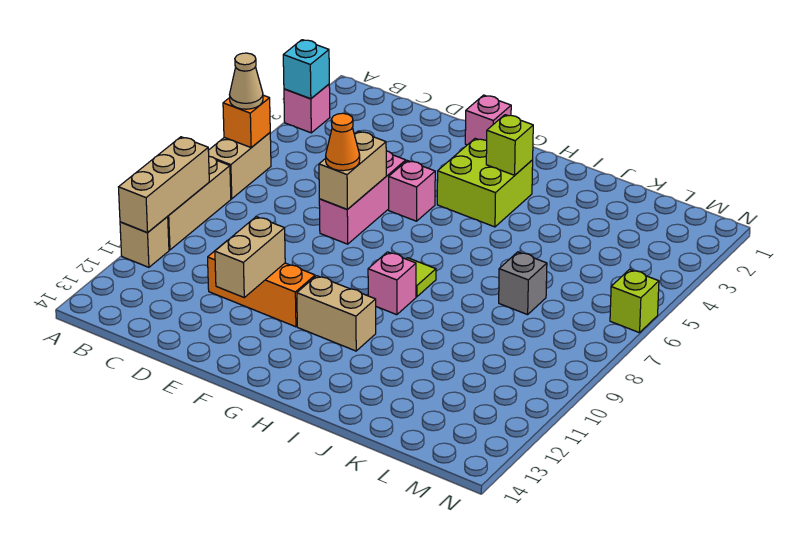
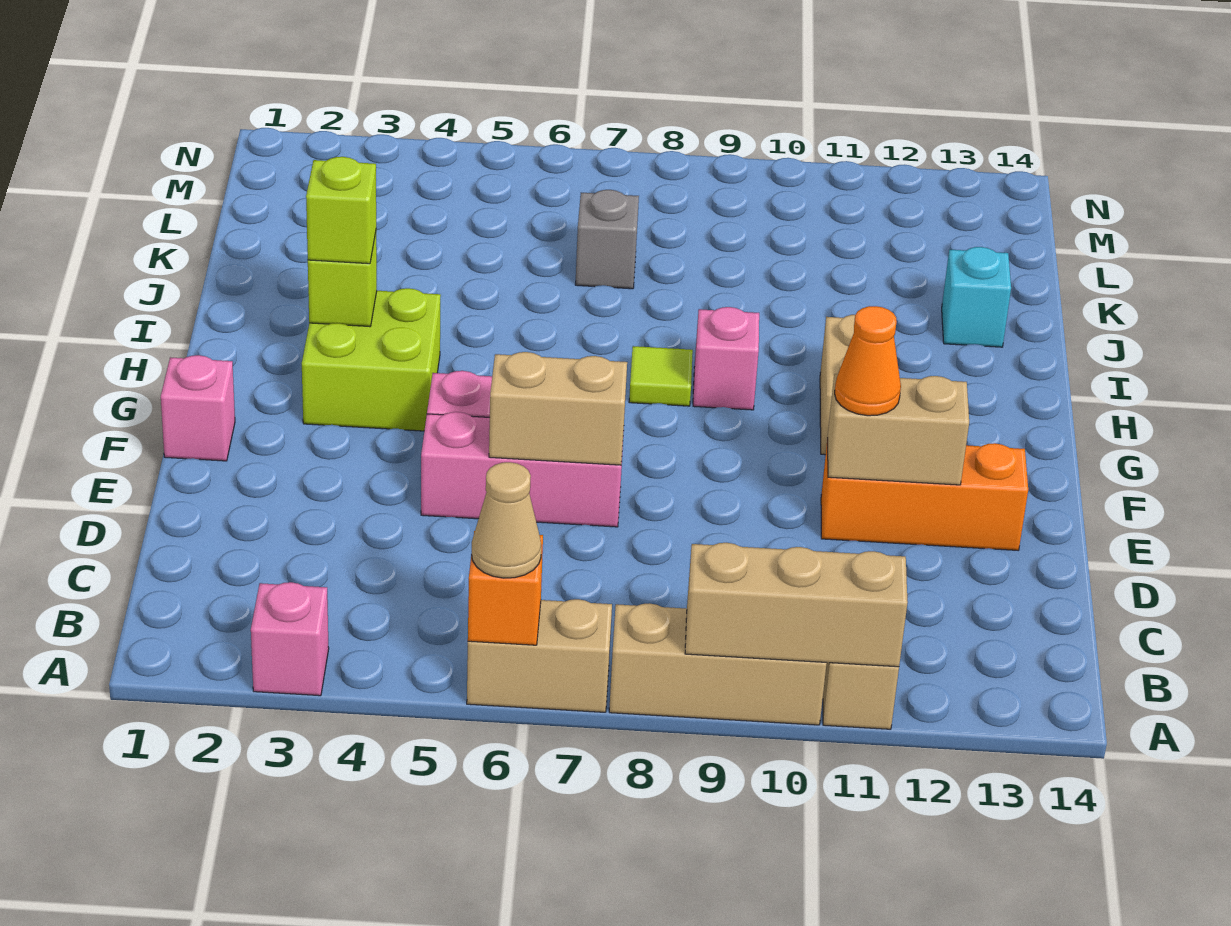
cyan 1x1 brick [283,40,329,99] -> cyan 1x1 brick moved to [942,247,1011,347]
orange 1x3 brick [208,240,315,327] -> orange 1x3 brick turned to [821,438,1028,550]
orange 1x1 cone [326,113,360,171] -> orange 1x1 cone moved to [835,306,901,416]
lime 1x1 brick [610,270,659,333] -> lime 1x1 brick moved to [306,157,376,264]

